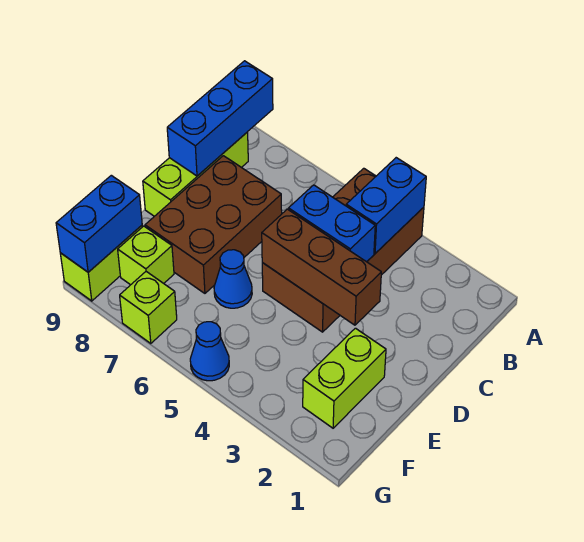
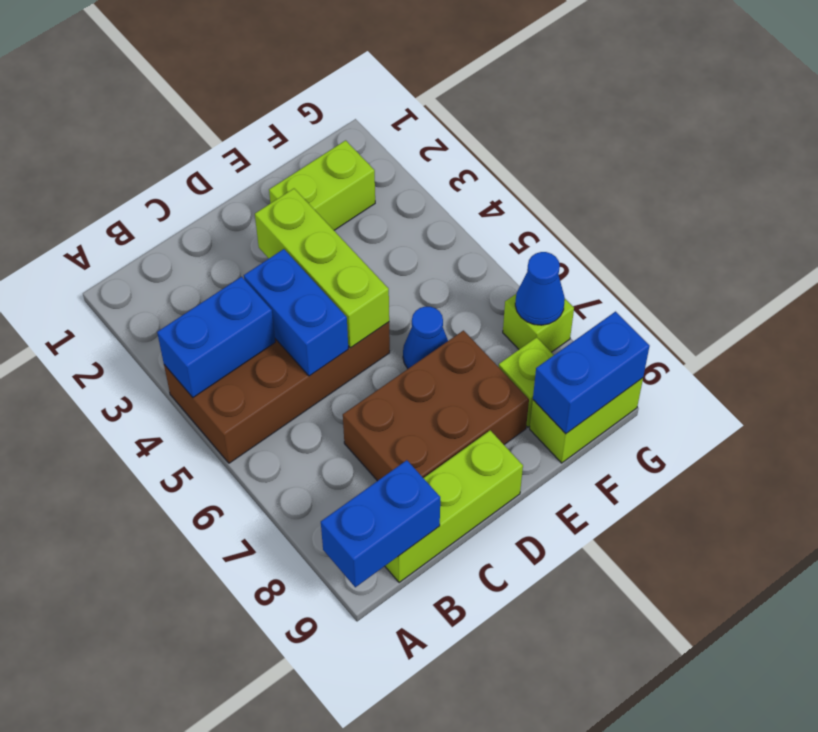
blue 1x3 brick [167,61,273,176] -> blue 1x2 brick [321,460,440,587]
brown 1x3 brick [262,209,381,325] -> lime 1x3 brick [255,189,389,348]
blue 1x1 cone [190,322,229,381] -> blue 1x1 cone moved to [515,252,565,325]

